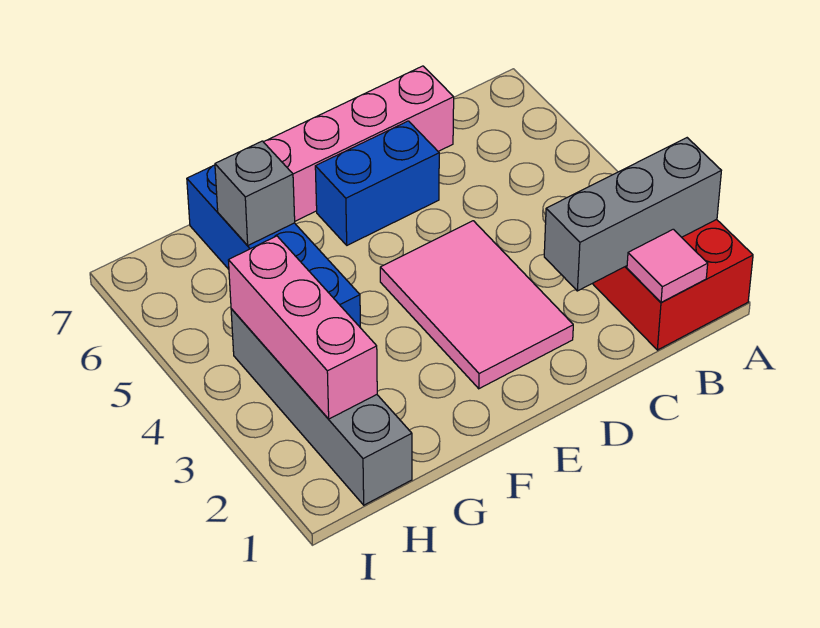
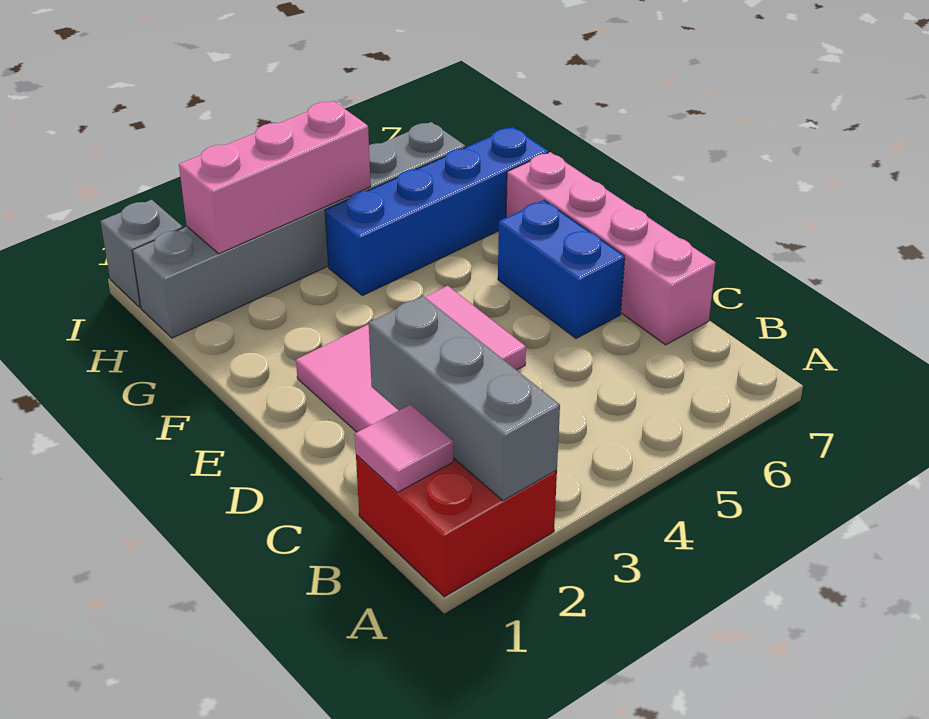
grey 1x1 brick [215,141,295,245] -> grey 1x1 brick moved to [101,200,183,307]
grey 1x4 brick [231,309,412,505] -> grey 1x6 brick [132,122,466,338]

